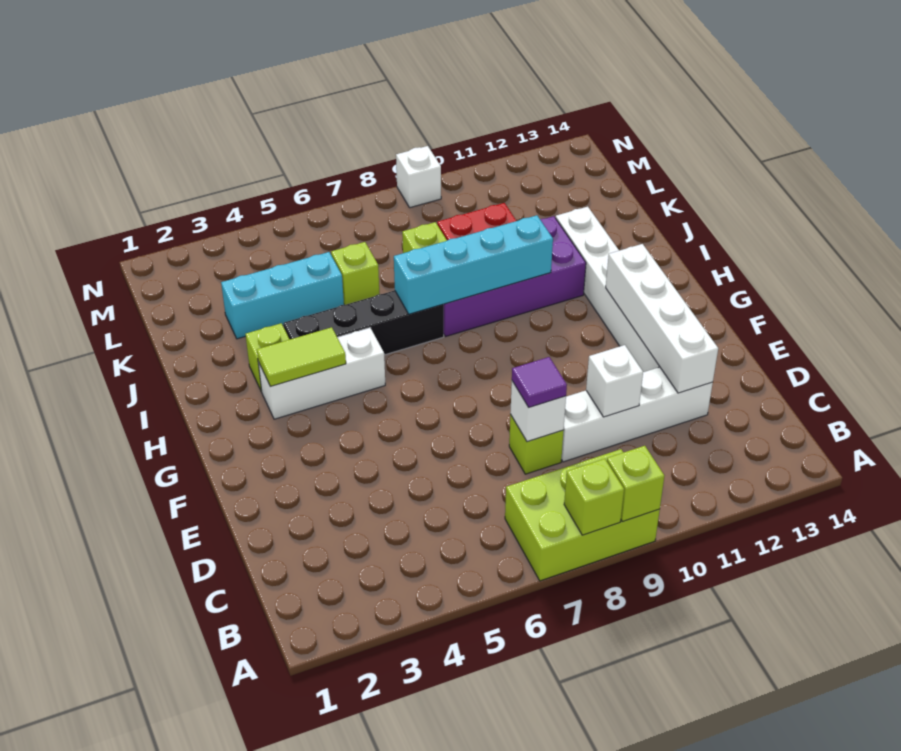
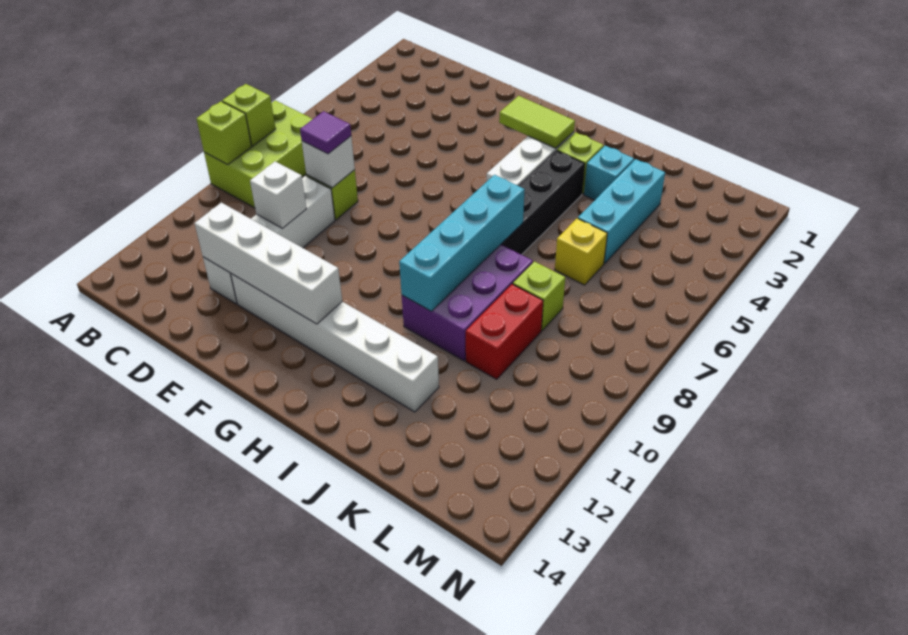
lime 1x2 tile [257,327,346,387] -> lime 1x2 tile turned to [499,96,575,148]
purple 2x4 brick [443,216,586,337] -> purple 2x3 brick [402,245,533,361]
none -> cyan 1x1 brick [584,146,634,200]
lime 1x1 brick [331,242,379,305] -> yellow 1x1 brick [555,219,607,285]
white 1x1 brick [396,146,441,208] -> none

